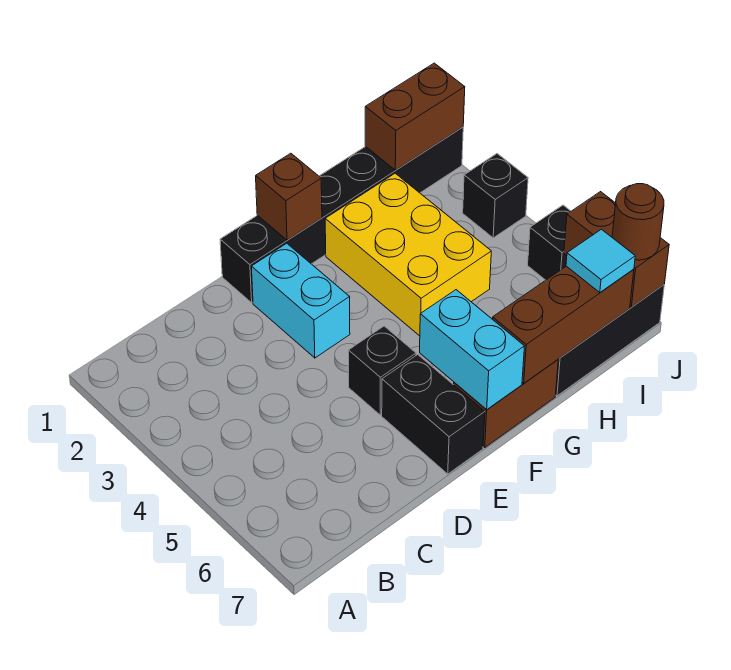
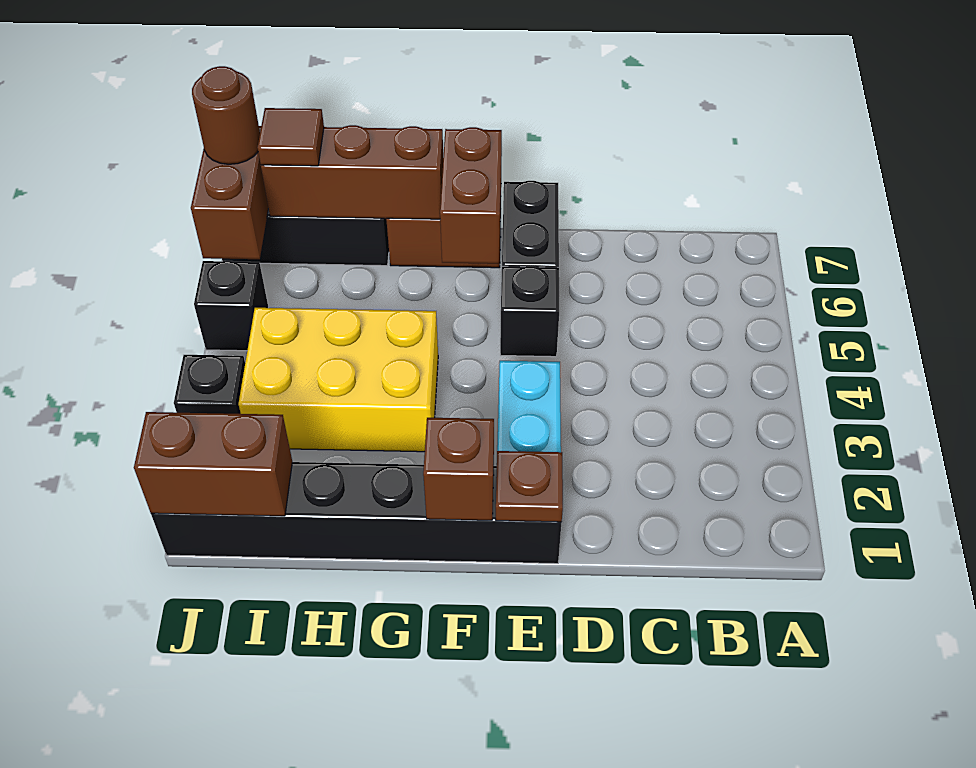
none -> brown 1x1 plate [496,451,563,522]
cyan 1x2 brick [420,290,525,410] -> brown 1x2 brick [440,127,502,264]
yellow 2x3 brick [325,173,491,336] -> yellow 2x3 brick turned to [239,308,438,452]
cyan 1x1 tile [566,229,635,293] -> brown 1x1 tile [258,108,324,166]

